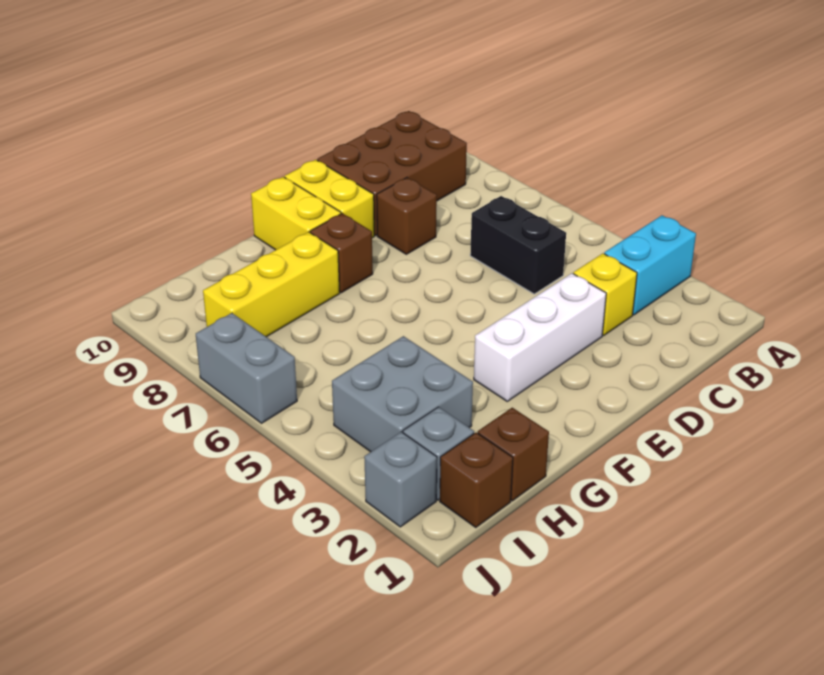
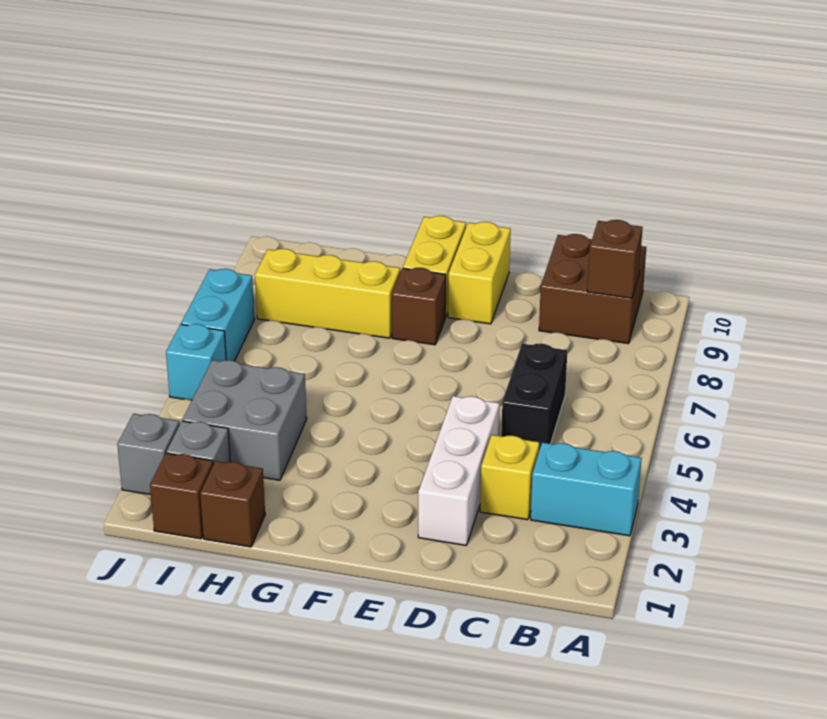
brown 2x3 brick [317,111,467,236] -> brown 2x2 brick [539,234,646,344]
white 1x3 brick [474,273,606,401] -> white 1x3 brick turned to [418,396,499,545]
brown 1x1 brick [377,178,437,254] -> brown 1x1 brick moved to [587,220,643,298]
none -> cyan 1x1 brick [166,324,226,400]
grey 1x2 brick [196,313,297,423] -> cyan 1x2 brick [181,269,254,361]

